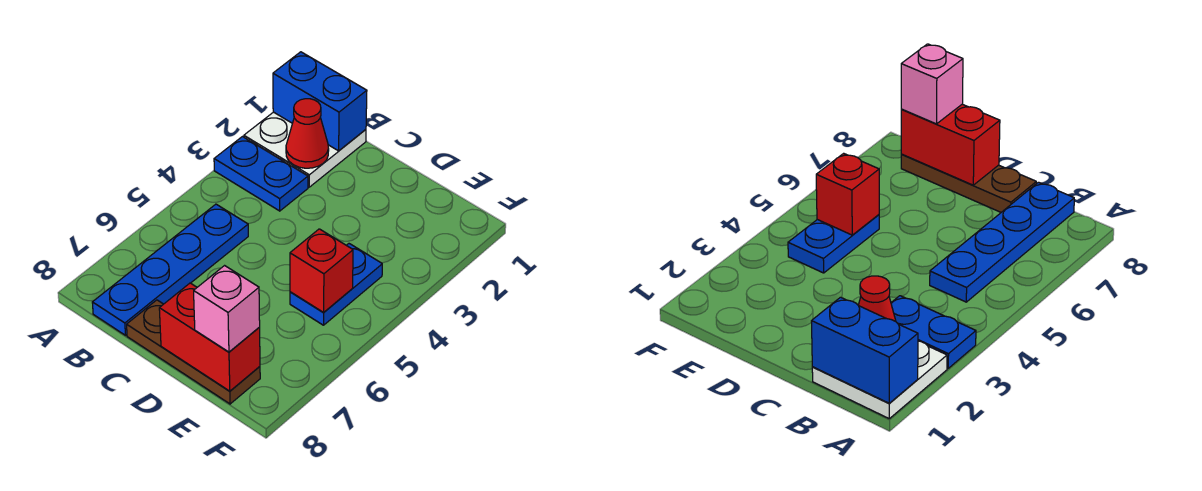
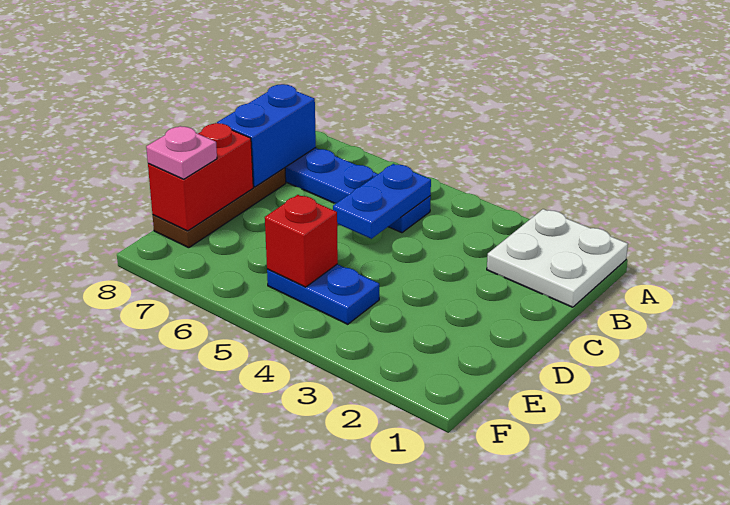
blue 1x2 brick [273,52,367,151] -> blue 1x2 brick moved to [217,84,316,187]
blue 1x2 plate [214,137,308,211] -> blue 1x2 plate moved to [333,164,431,239]
red 1x1 cone [286,99,329,168] -> none
pink 1x1 brick [194,266,260,352] -> pink 1x1 plate [146,126,217,179]

